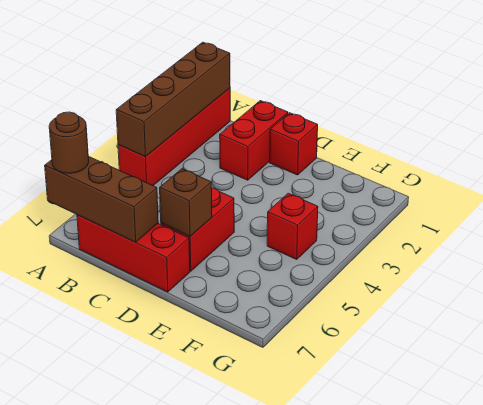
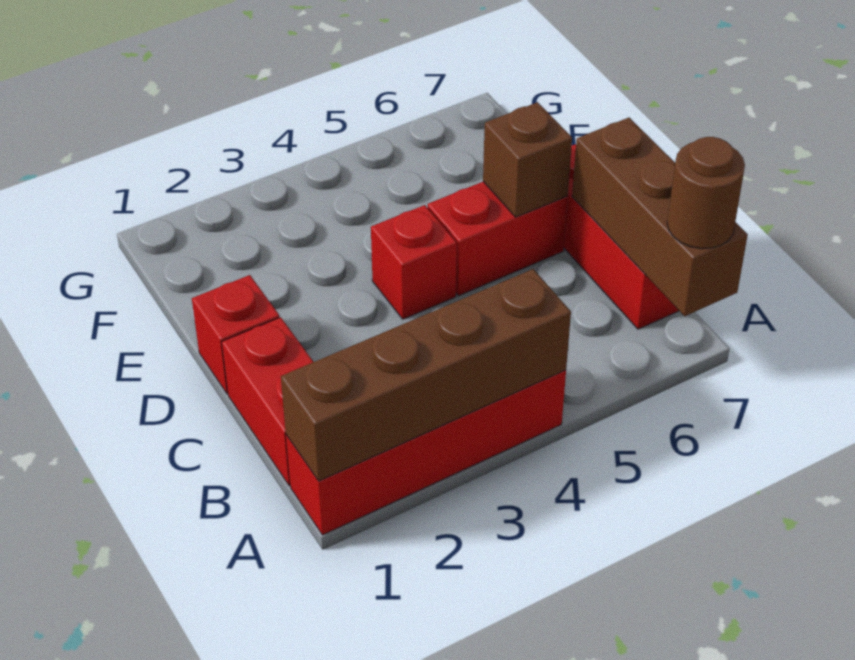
red 1x2 brick [220,101,288,180] -> red 1x2 brick turned to [222,317,313,486]
red 1x1 brick [267,193,318,259] -> red 1x1 brick moved to [371,205,457,319]

